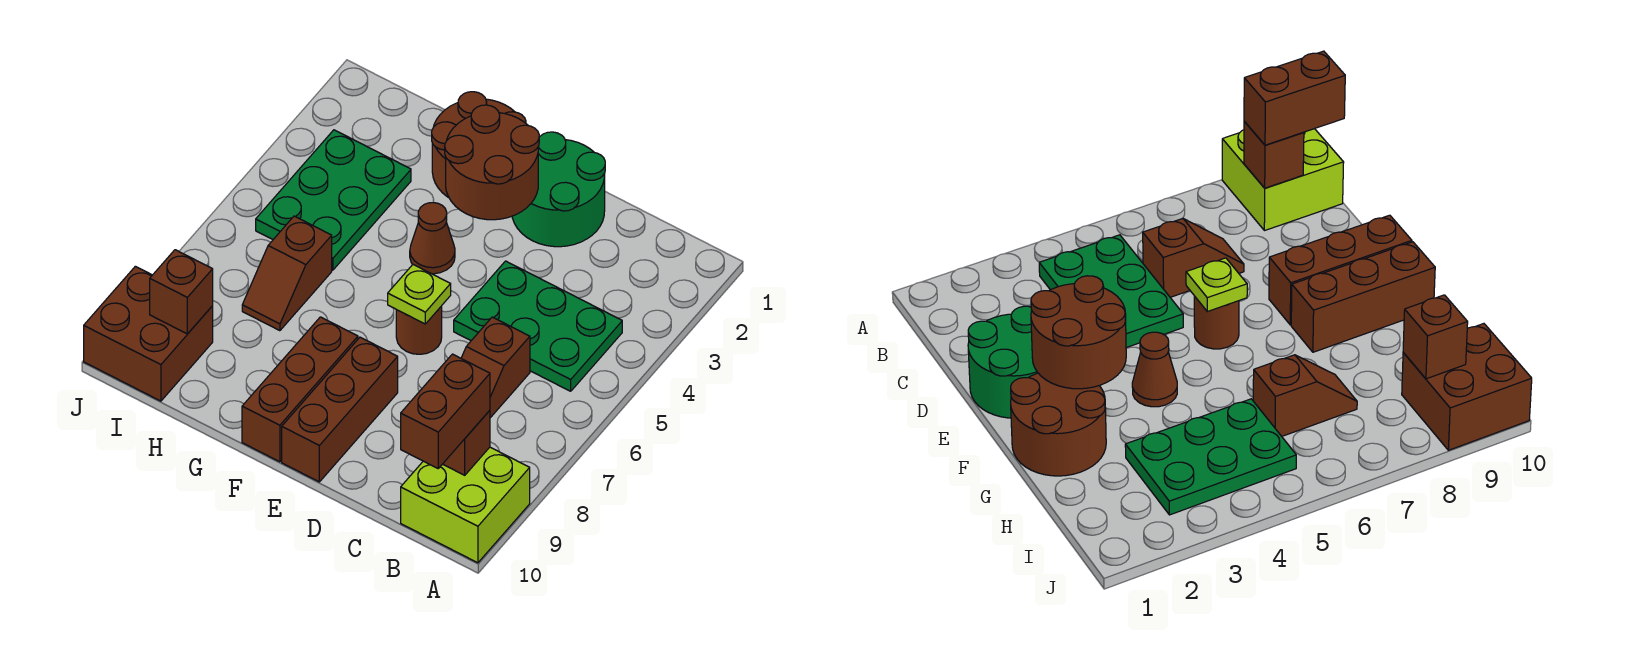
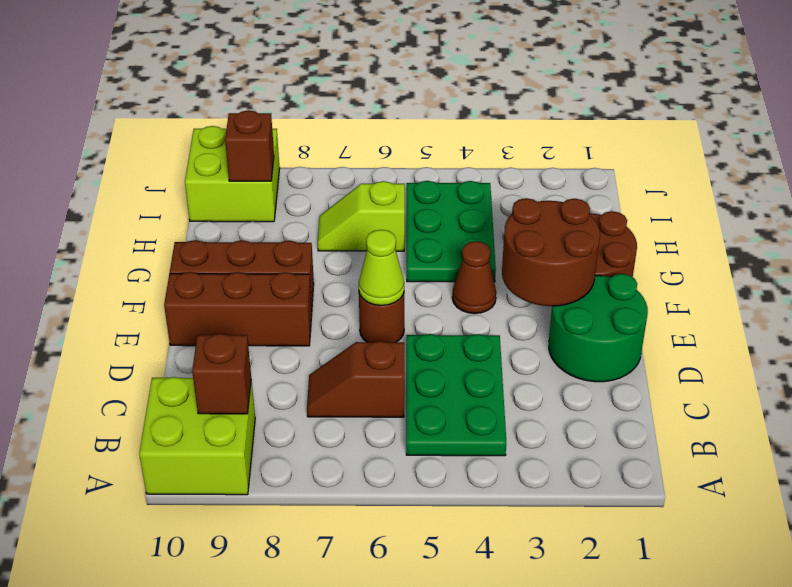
brown 1x2 brick [401,354,490,468] -> none
lime 1x1 plate [388,265,451,324] -> lime 1x1 cone [359,230,404,306]
green 2x3 plate [256,130,411,270] -> green 2x3 plate turned to [407,181,496,282]
brown 1x2 slope [242,216,332,331] -> lime 1x2 slope [318,181,405,251]
brown 2x2 brick [84,266,213,401] -> lime 2x2 brick [185,126,280,222]

